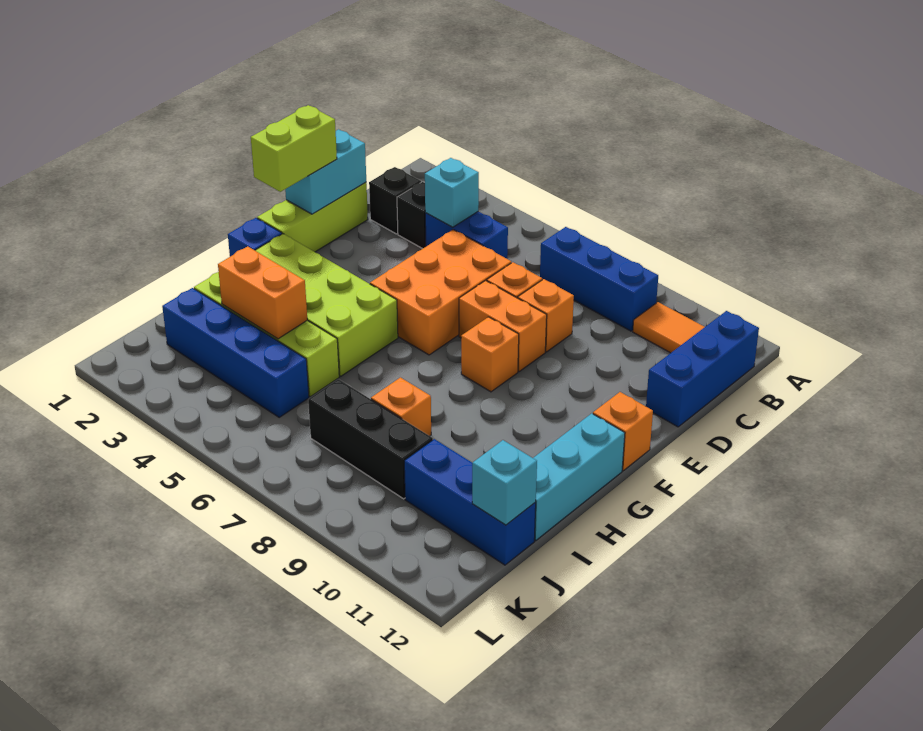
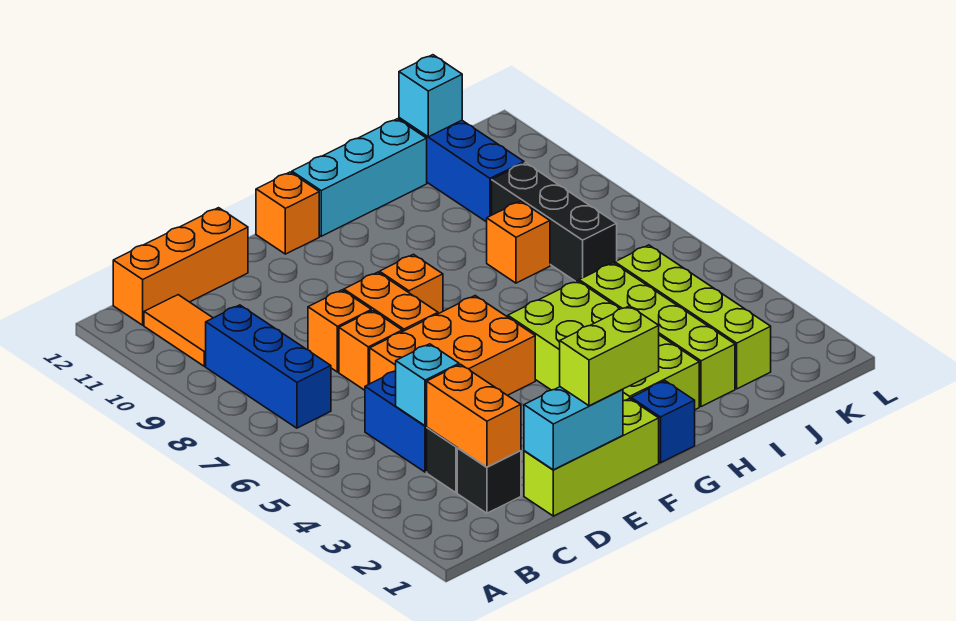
blue 1x3 brick [646,311,759,427] -> orange 1x3 brick [113,208,248,325]
orange 1x2 brick [218,246,307,339] -> orange 1x2 brick moved to [426,364,521,467]
blue 1x4 brick [162,288,309,417] -> lime 1x4 brick [615,245,771,389]

